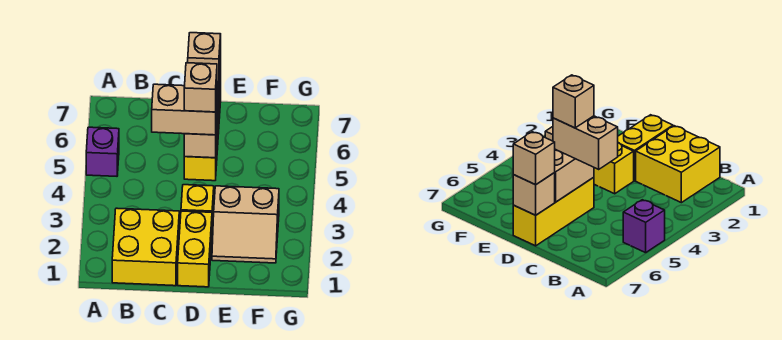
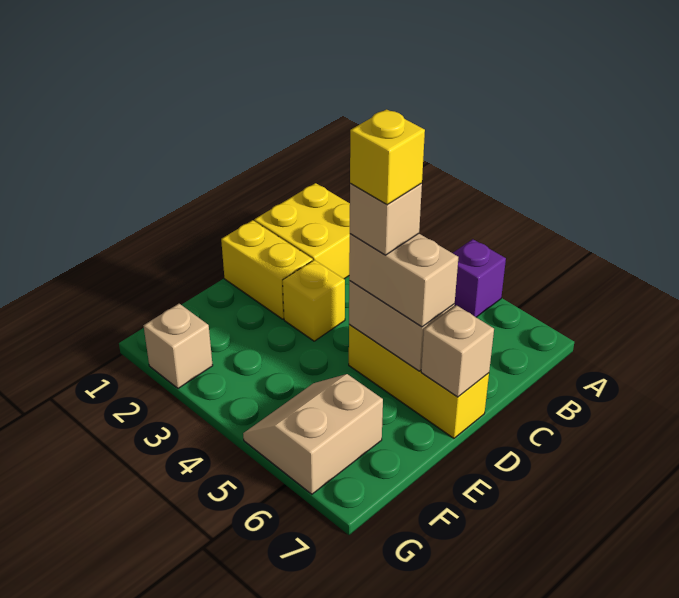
tan 1x2 brick [152,84,217,135] -> tan 1x2 brick turned to [349,234,458,327]
none -> yellow 1x1 brick [350,109,425,205]
tan 1x1 brick [188,33,221,82] -> tan 1x1 brick moved to [143,304,213,388]
tan 2x2 slope [212,186,279,263] -> tan 2x2 slope moved to [243,374,383,494]

